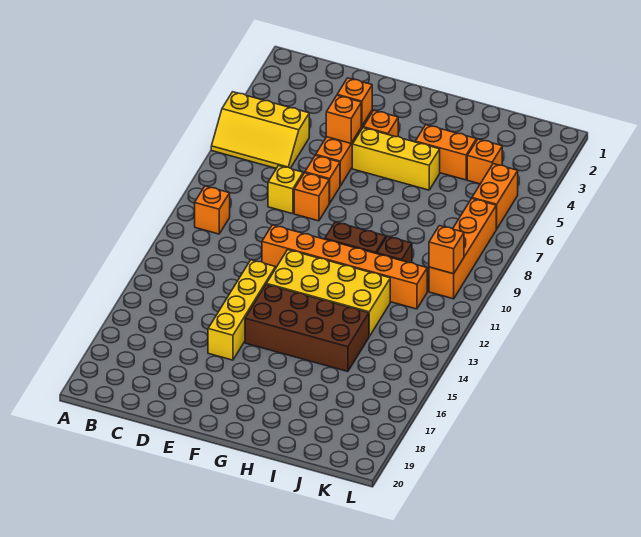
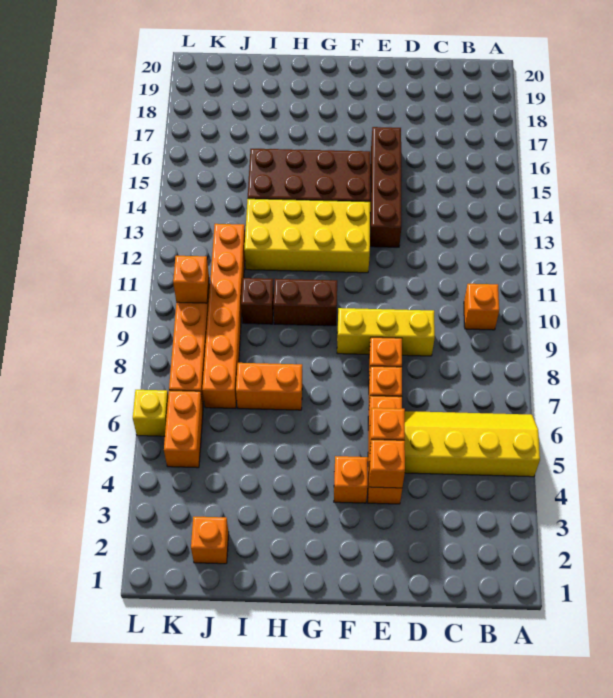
yellow 2x3 slope [211,92,309,168] -> yellow 2x4 slope [405,411,540,477]
yellow 1x1 brick [268,166,303,214] -> yellow 1x1 brick moved to [133,390,168,436]
orange 1x6 brick [262,225,427,309] -> orange 1x6 brick turned to [202,224,245,408]
yellow 1x4 brick [208,260,275,360] -> brown 1x4 brick [370,127,401,247]
yellow 1x3 brick [352,128,440,190] -> yellow 1x3 brick moved to [337,308,435,356]
orange 1x2 brick [415,125,476,180] -> orange 1x2 brick moved to [236,363,302,410]
orange 1x1 brick [467,139,502,184] -> orange 1x1 brick moved to [191,516,229,564]

